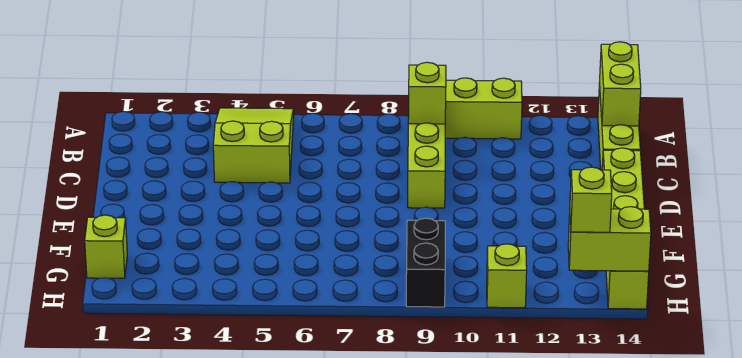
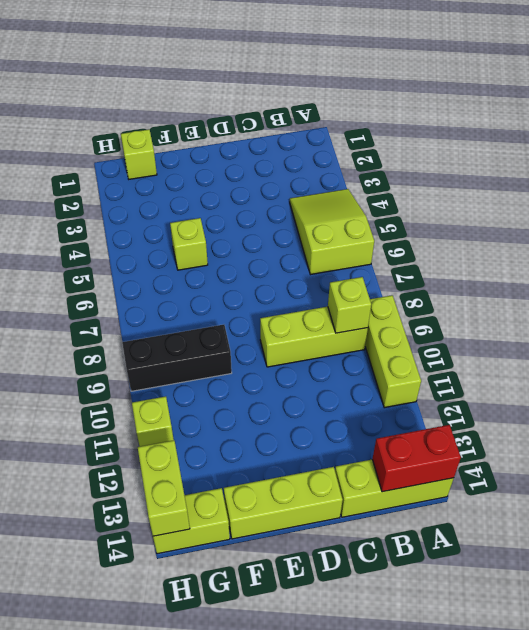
lime 2x3 slope [213,108,294,183] -> lime 2x3 slope turned to [290,189,374,275]
lime 1x2 brick [600,42,641,126] -> red 1x2 brick [372,425,461,492]
black 1x2 brick [406,218,445,307] -> black 1x3 brick [122,325,232,391]
lime 1x1 brick [570,167,612,232] -> lime 1x1 brick moved to [170,218,208,270]

